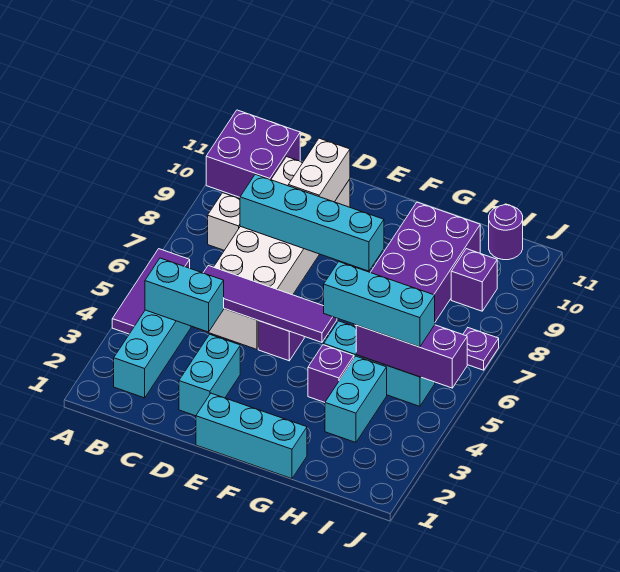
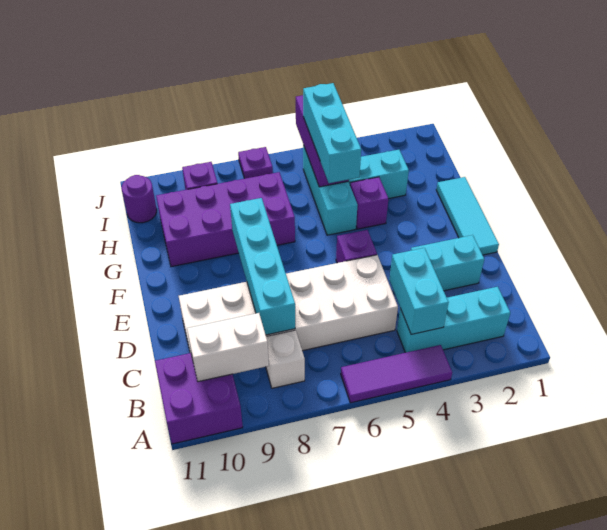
purple 1x4 tile [203,266,337,342] -> none
white 1x2 brick [288,138,350,202] -> white 1x2 brick moved to [187,313,269,382]
cyan 1x3 brick [196,393,307,479] -> cyan 1x3 tile [436,177,499,255]

